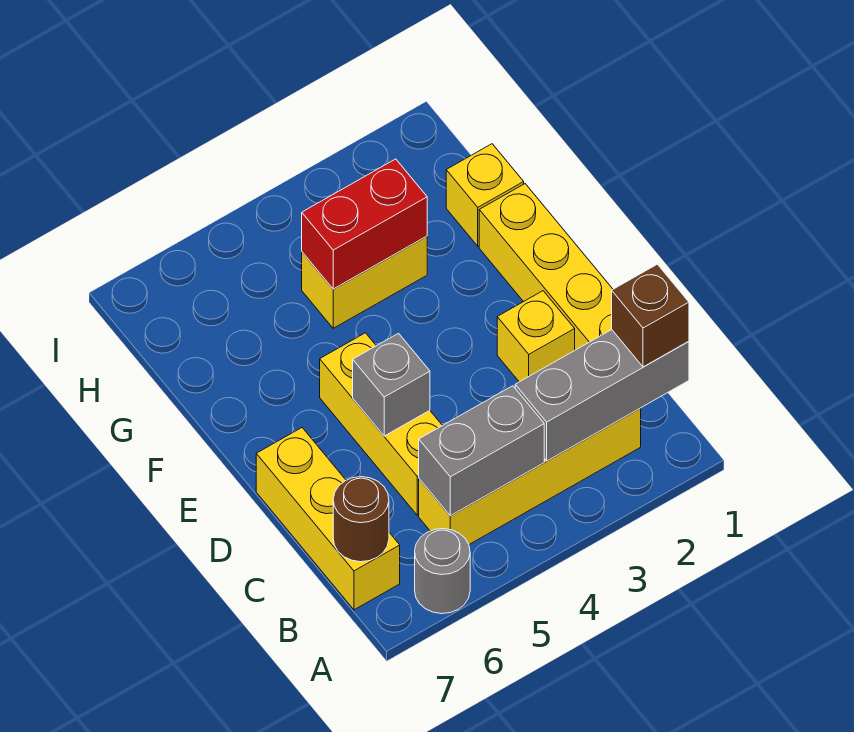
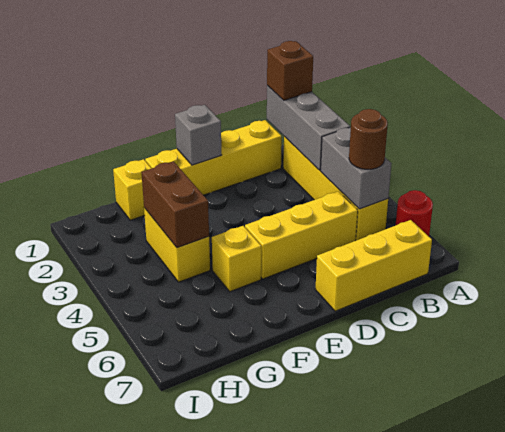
grey 1x1 round brick [415,529,470,614] -> red 1x1 round brick [396,190,433,236]
brown 1x1 round brick [333,477,389,562] -> brown 1x1 round brick moved to [349,109,388,169]
yellow 1x1 brick [497,291,575,382] -> yellow 1x1 brick moved to [212,226,261,292]
grey 1x1 brick [353,333,430,436] -> grey 1x1 brick moved to [175,105,222,165]
red 1x2 brick [302,159,427,289] -> brown 1x2 brick [141,161,209,248]

